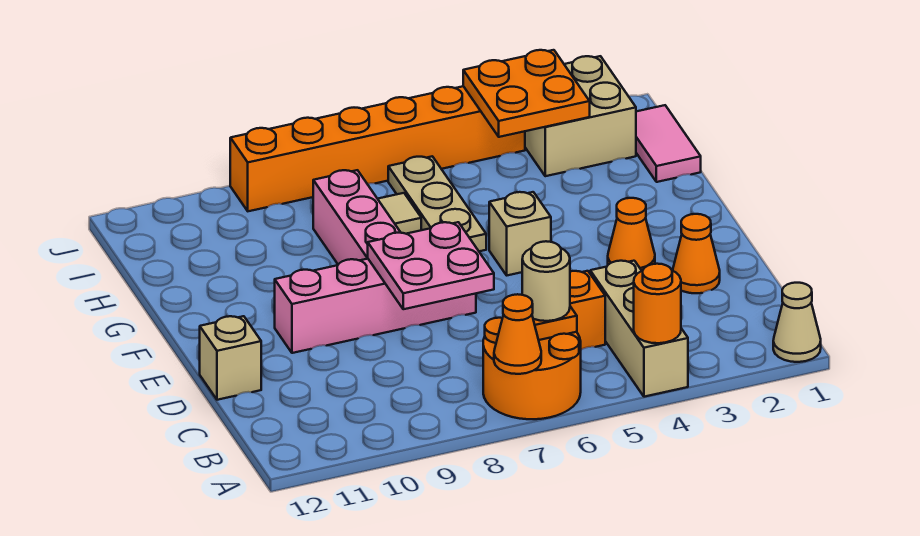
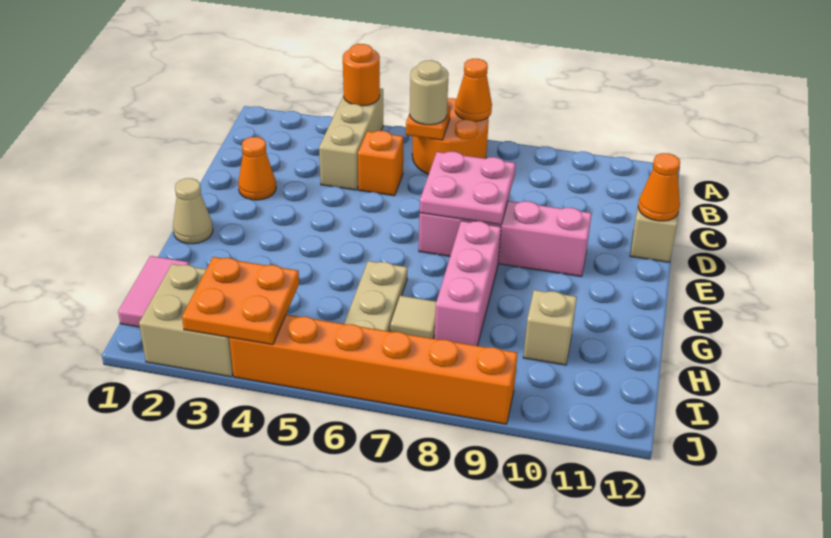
tan 1x1 cone [773,283,821,362] -> tan 1x1 cone moved to [173,178,213,244]
orange 1x1 cone [608,198,655,271] -> orange 1x1 cone moved to [638,153,680,221]
tan 1x1 brick [489,192,551,275] -> tan 1x1 brick moved to [523,290,577,365]

